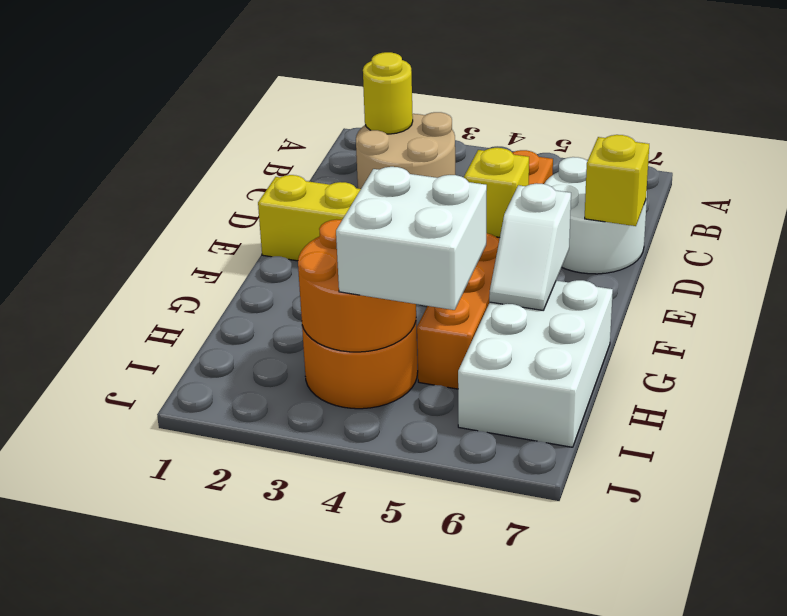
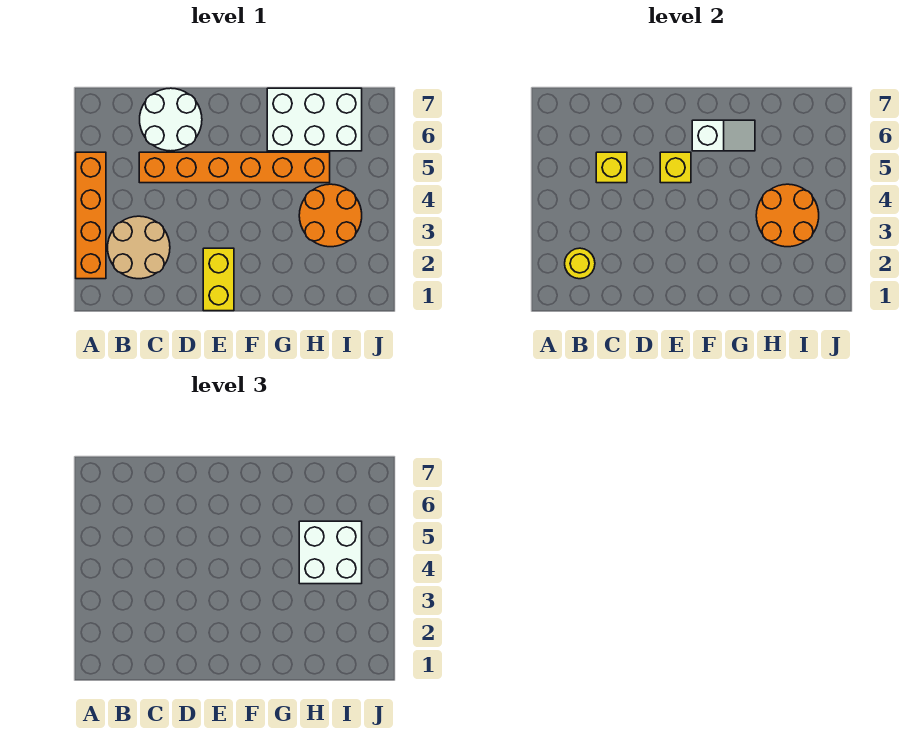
none -> orange 1x4 brick [76,152,106,279]
yellow 1x1 brick [585,135,649,226] -> yellow 1x1 brick moved to [596,152,627,183]

